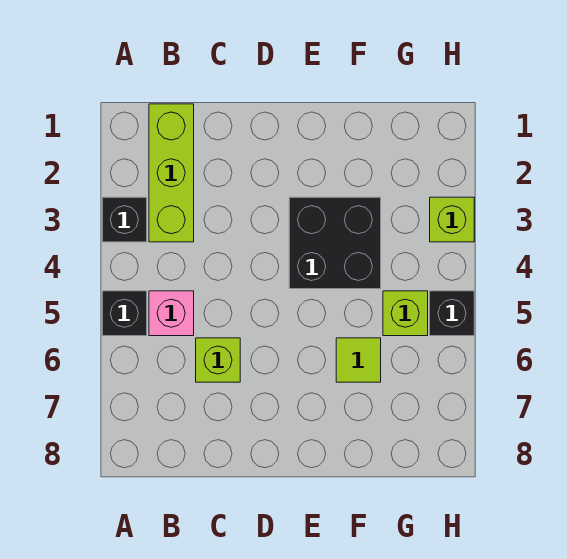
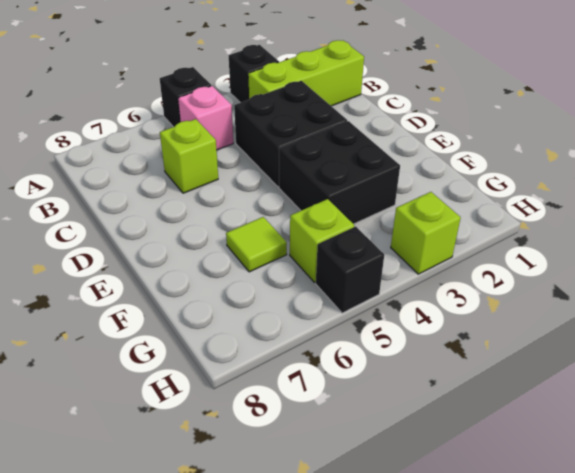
none -> black 2x2 brick [234,81,347,187]

